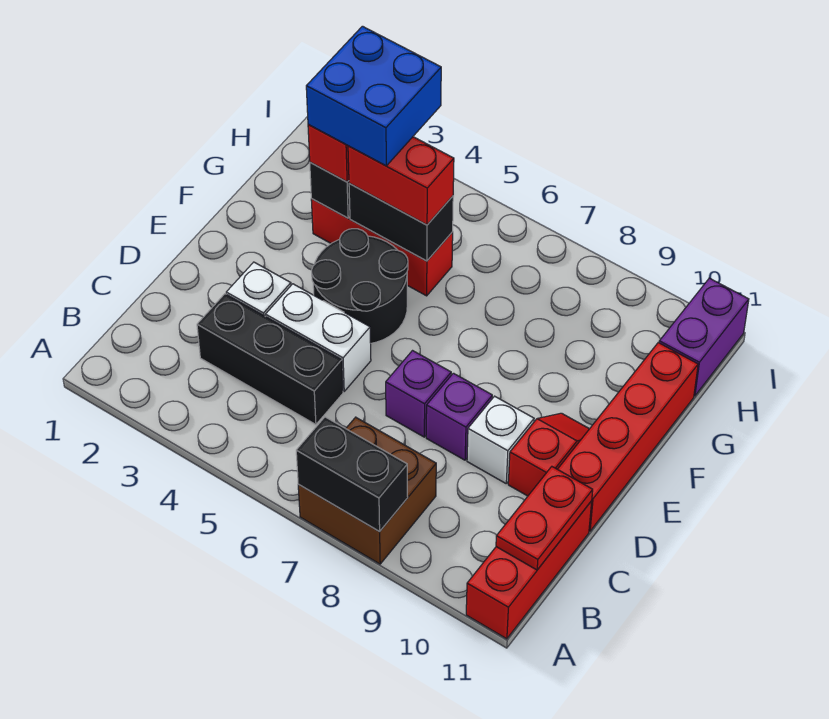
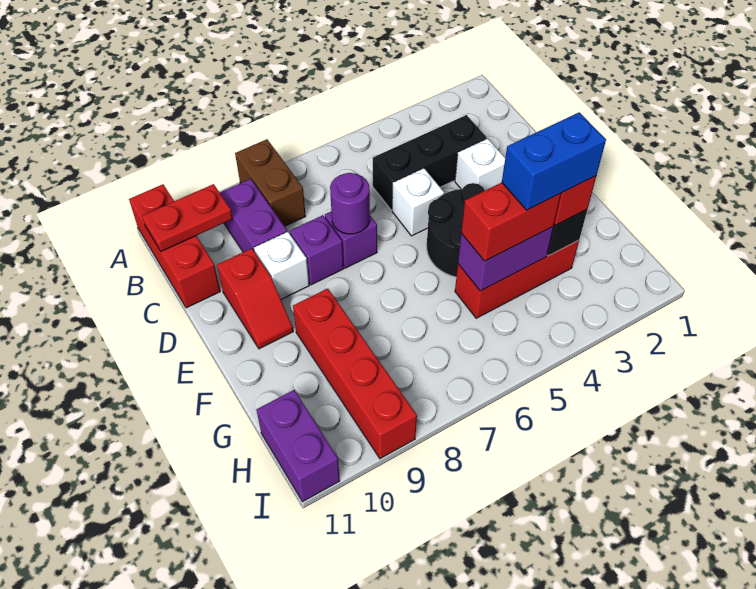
brown 2x2 brick [298,417,436,564] -> brown 1x2 brick [235,139,306,226]
black 1x2 brick [296,417,408,532] -> none
none -> purple 1x2 brick [220,179,287,252]
red 1x2 plate [496,467,593,570] -> red 1x2 plate turned to [142,184,232,251]
white 1x2 brick [265,284,371,391] -> white 1x1 brick [392,168,444,236]
none -> purple 1x1 round brick [330,173,370,234]
red 1x4 brick [558,343,698,531] -> red 1x4 brick moved to [293,289,417,459]
blue 2x2 brick [306,26,441,166] -> blue 1x2 brick [502,112,606,210]
black 1x2 brick [349,183,453,261] -> purple 1x2 brick [458,227,553,291]

